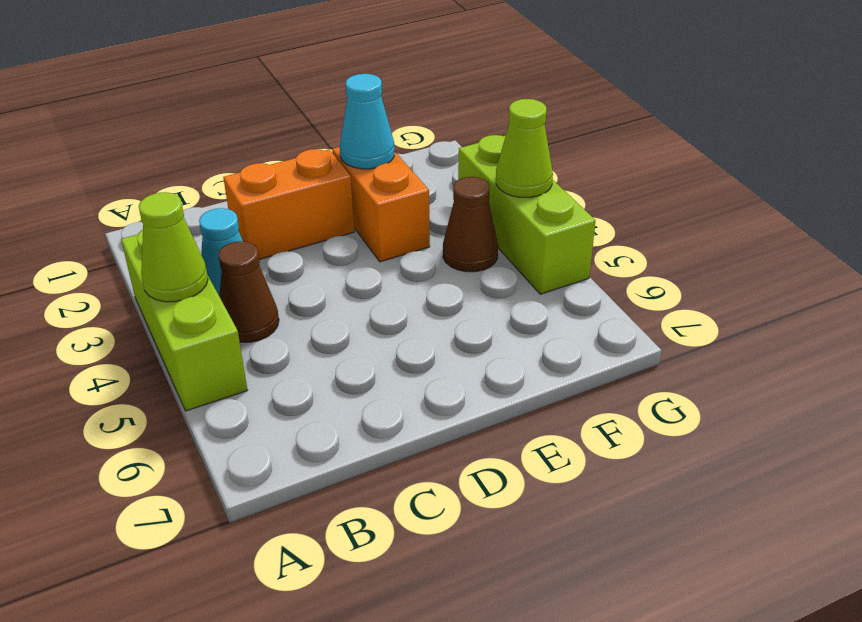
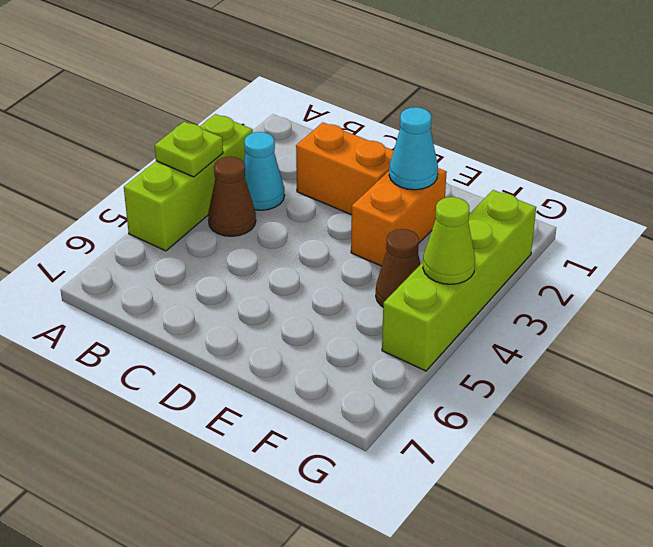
lime 1x1 cone [139,192,208,302] -> lime 1x1 plate [155,122,223,177]
lime 1x3 brick [458,135,596,294] -> lime 1x4 brick [382,190,536,371]

